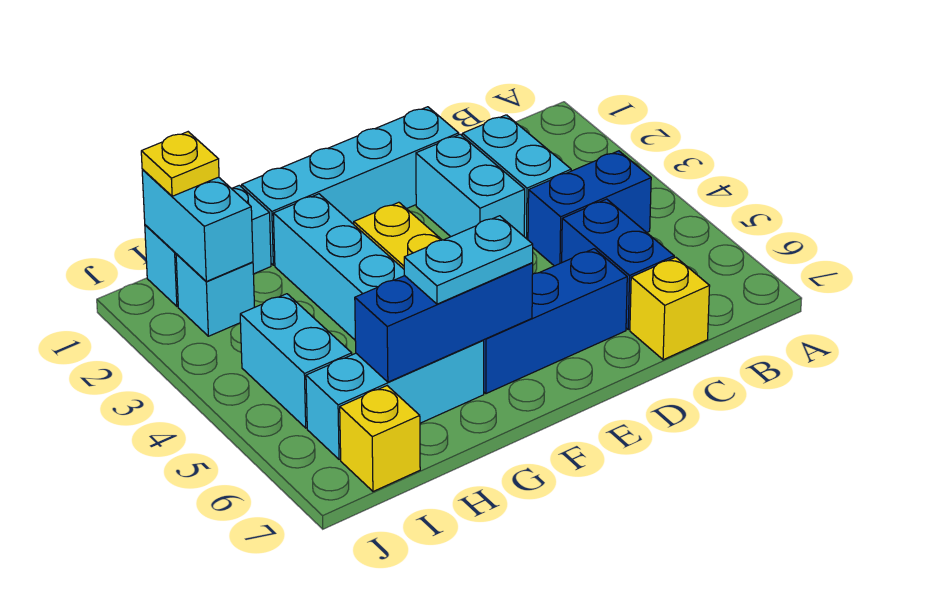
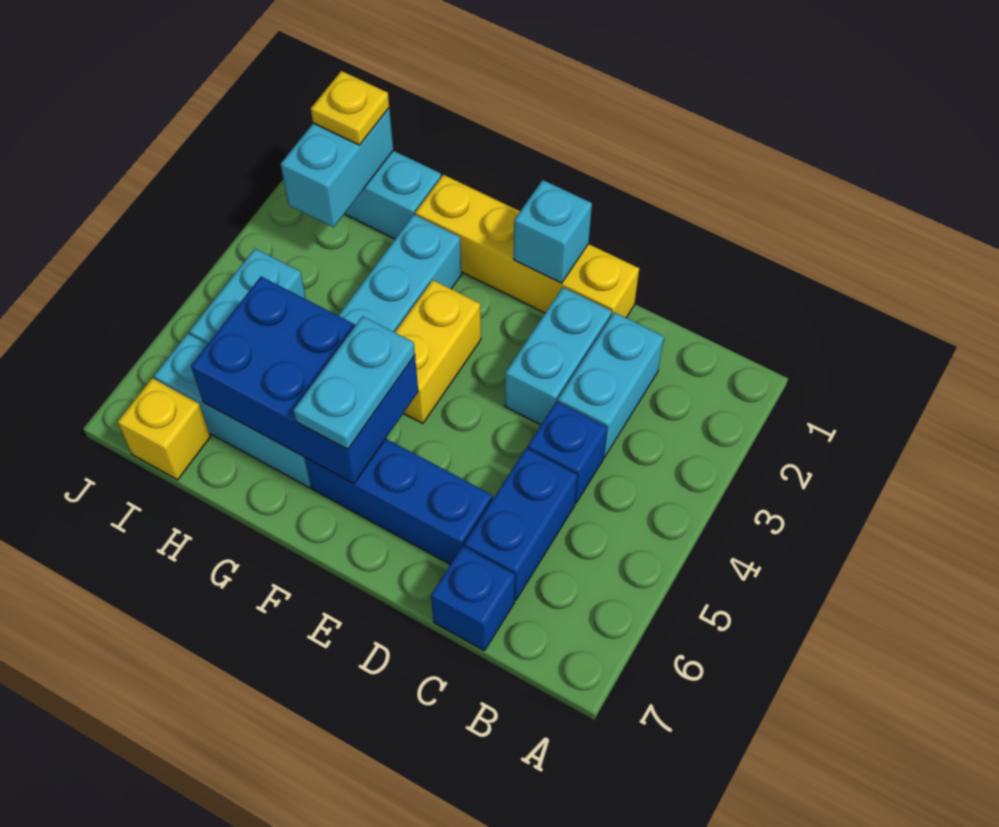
blue 1x2 brick [528,151,651,266] -> blue 1x1 brick [528,401,607,504]
yellow 1x1 brick [630,257,710,360] -> blue 1x1 brick [431,546,515,651]
cyan 1x4 brick [242,107,459,265] -> yellow 1x4 brick [415,175,639,318]
blue 1x3 brick [355,263,533,382] -> blue 2x3 brick [191,277,418,484]
cyan 1x2 plate [404,216,533,304] -> cyan 1x2 plate turned to [294,316,415,450]
cyan 1x1 brick [176,254,255,336] -> cyan 1x1 brick moved to [514,180,592,283]

